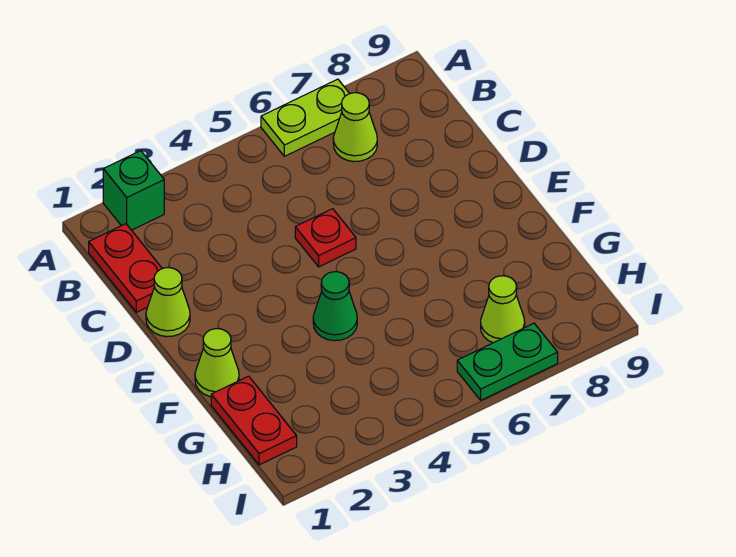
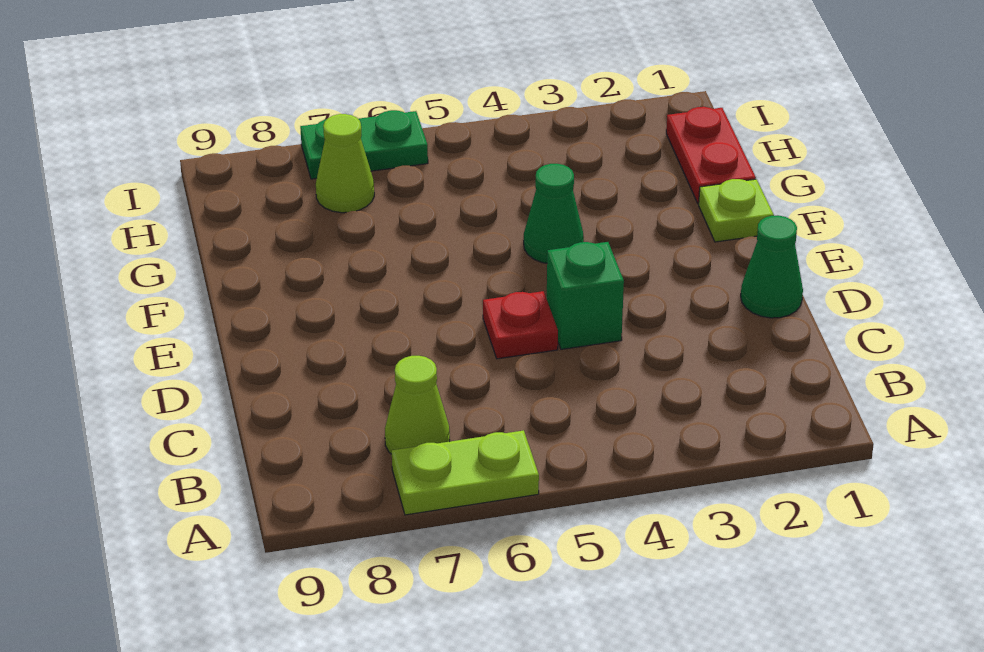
green 1x1 brick [103,151,164,230] -> green 1x1 brick moved to [547,242,624,349]
red 1x2 plate [89,224,162,312] -> none
lime 1x1 cone [146,268,190,337] -> green 1x1 cone [741,215,803,318]
lime 1x1 cone [195,329,239,397] -> lime 1x1 plate [699,179,774,242]

